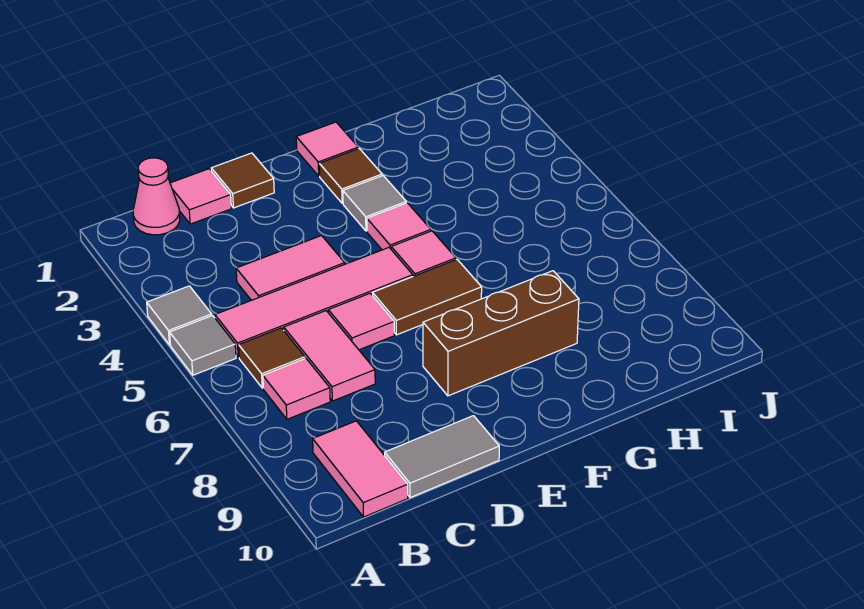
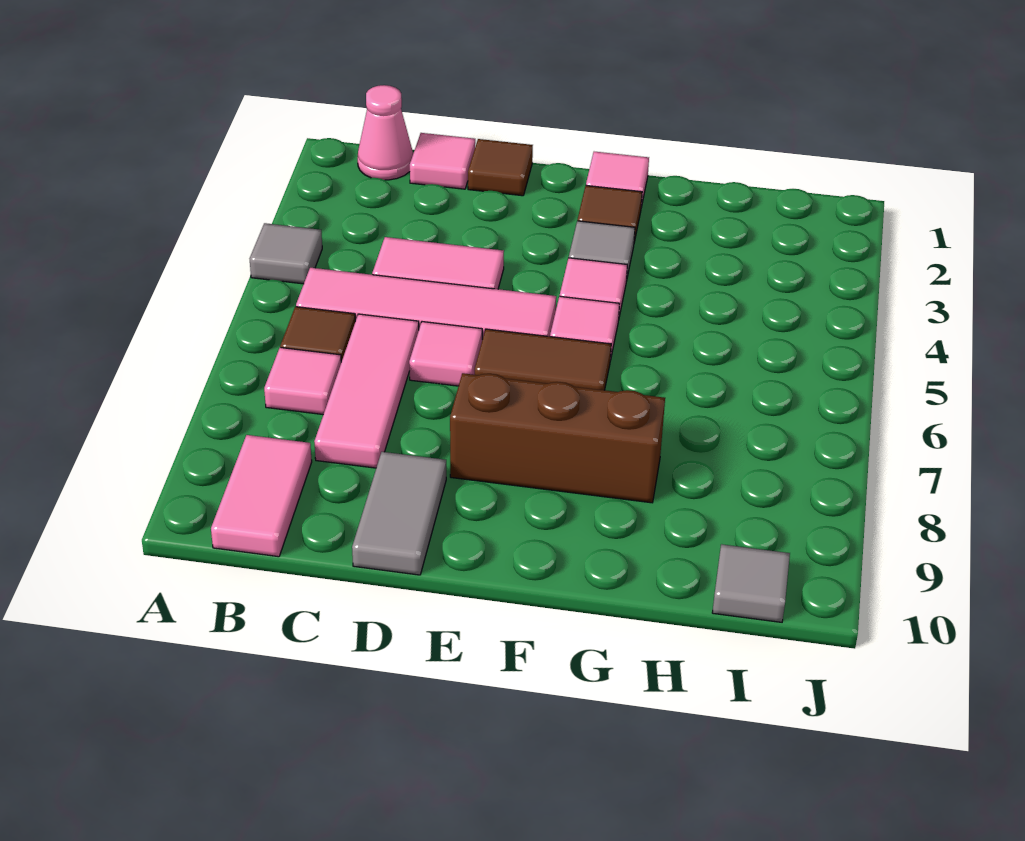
grey 1x1 tile [170,316,236,375] -> grey 1x1 tile moved to [712,544,790,622]
pink 1x2 tile [284,311,375,401] -> pink 1x3 tile [314,314,419,468]
grey 1x2 tile [385,416,499,498] -> grey 1x2 tile turned to [352,452,446,575]

